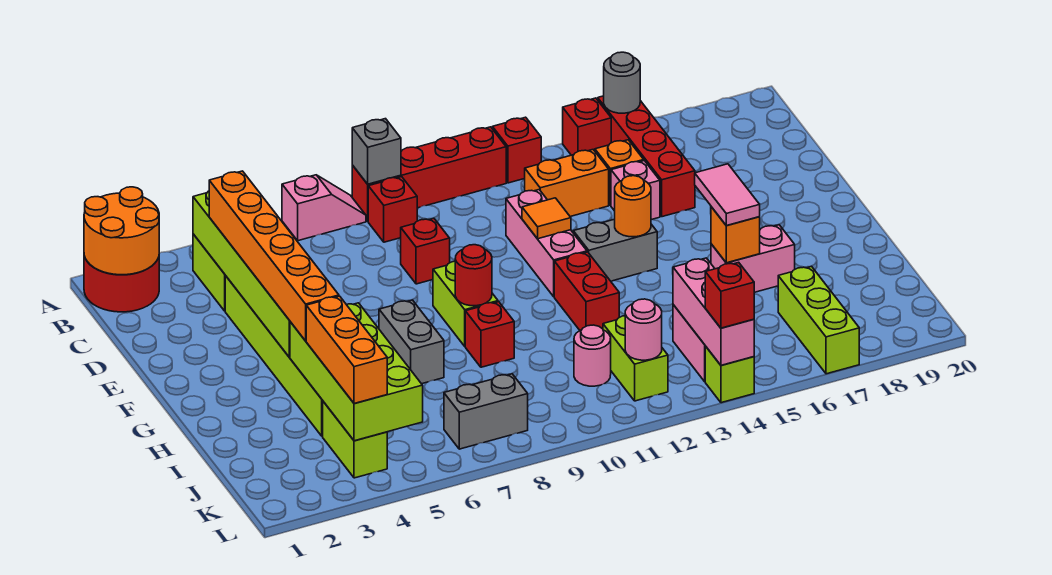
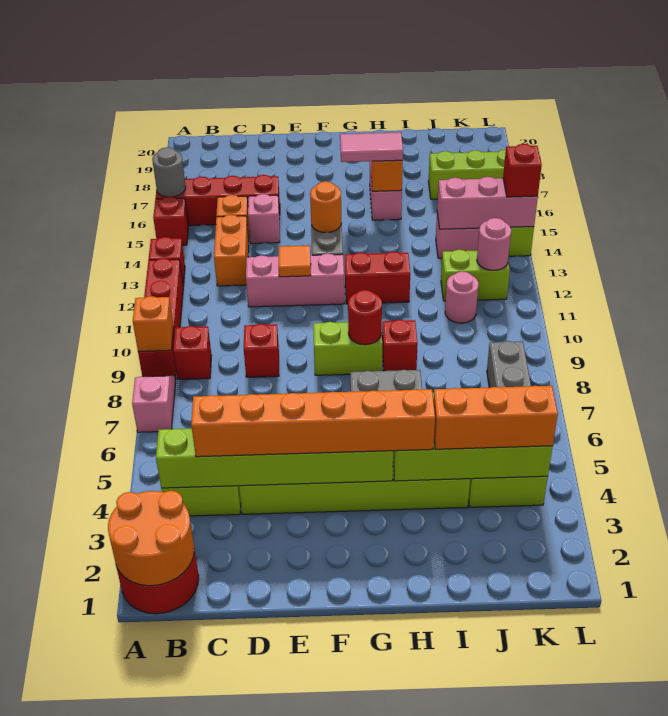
grey 1x1 brick [352,119,401,184] -> orange 1x1 brick [133,296,173,351]

